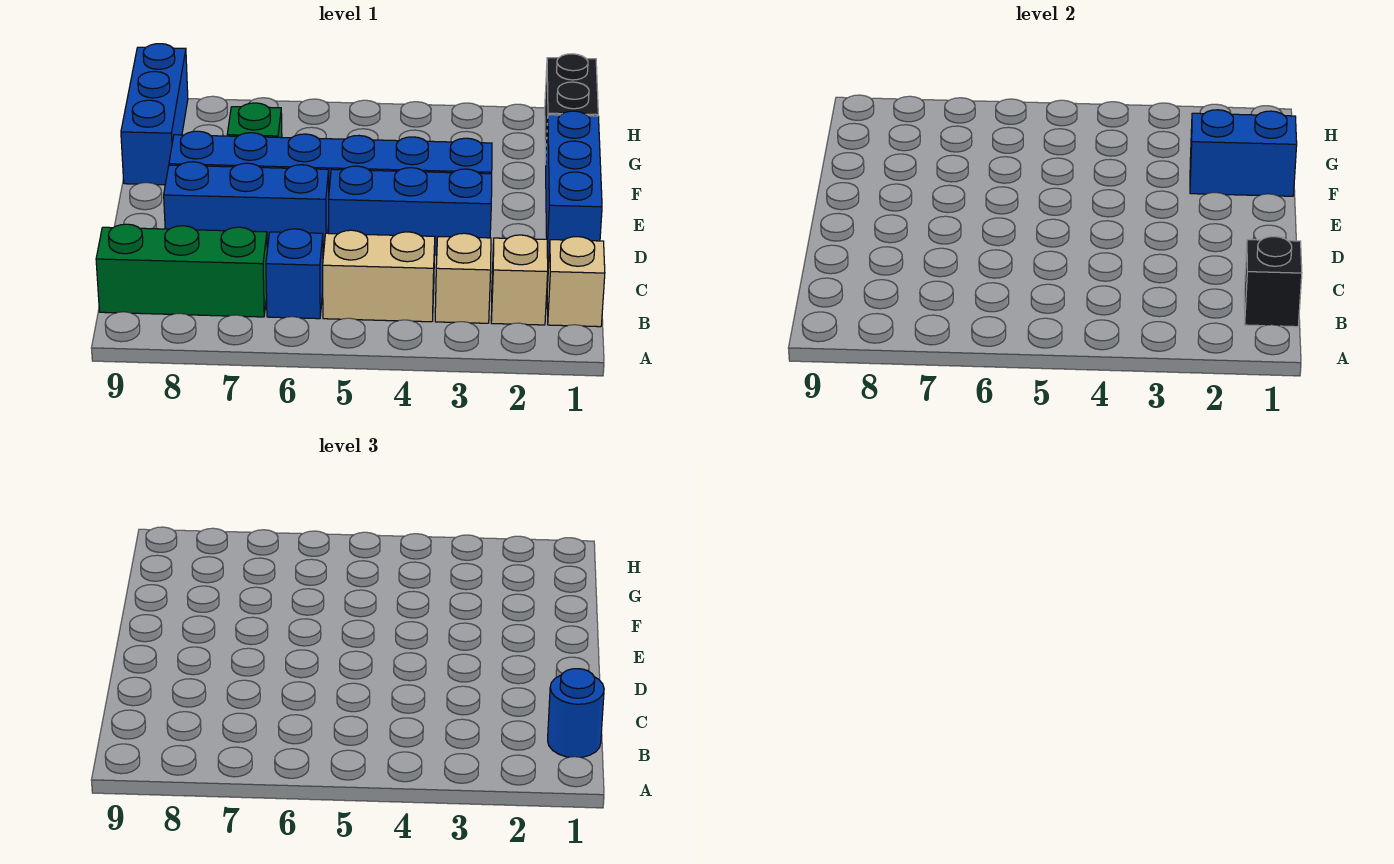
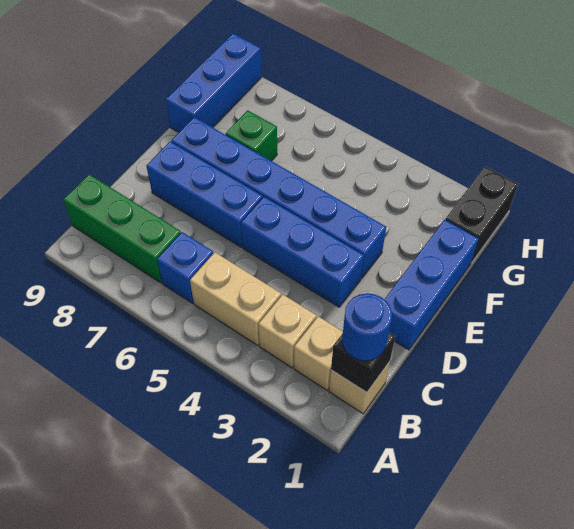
blue 1x2 brick [1190,110,1297,196] -> none

